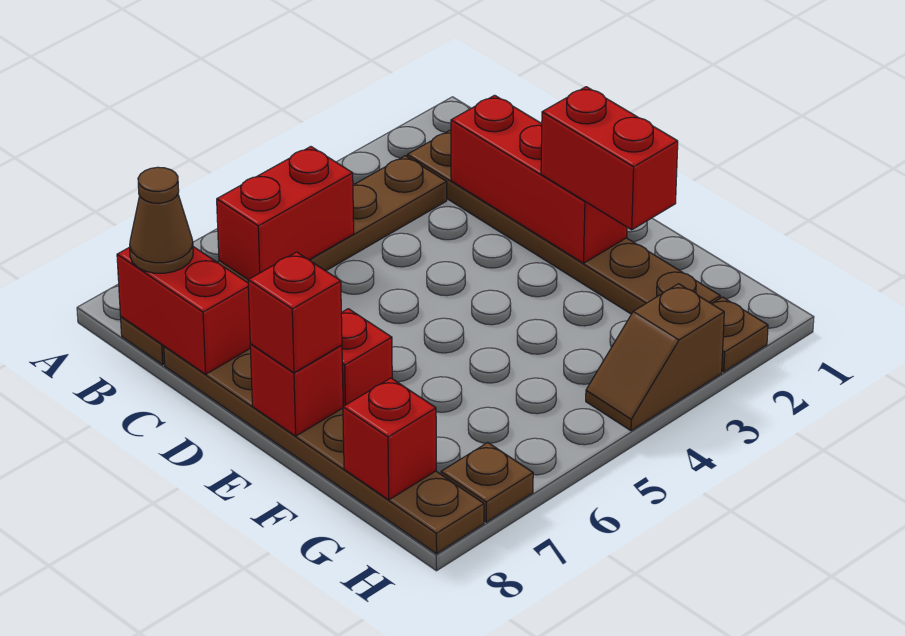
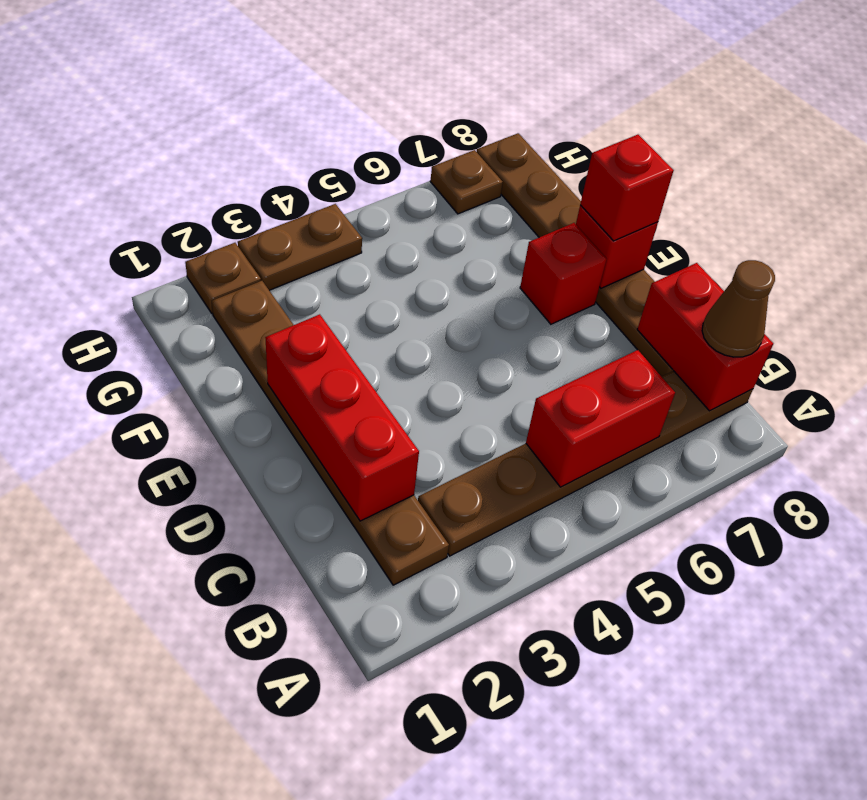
red 1x2 brick [541,87,678,230] -> none
red 1x1 brick [343,378,436,500] -> none
brown 1x2 slope [586,284,724,431] -> brown 1x2 plate [238,204,362,290]

